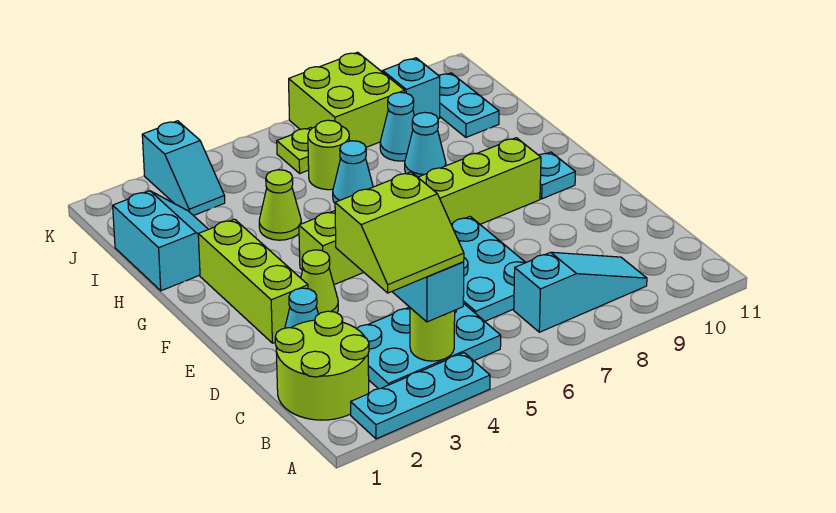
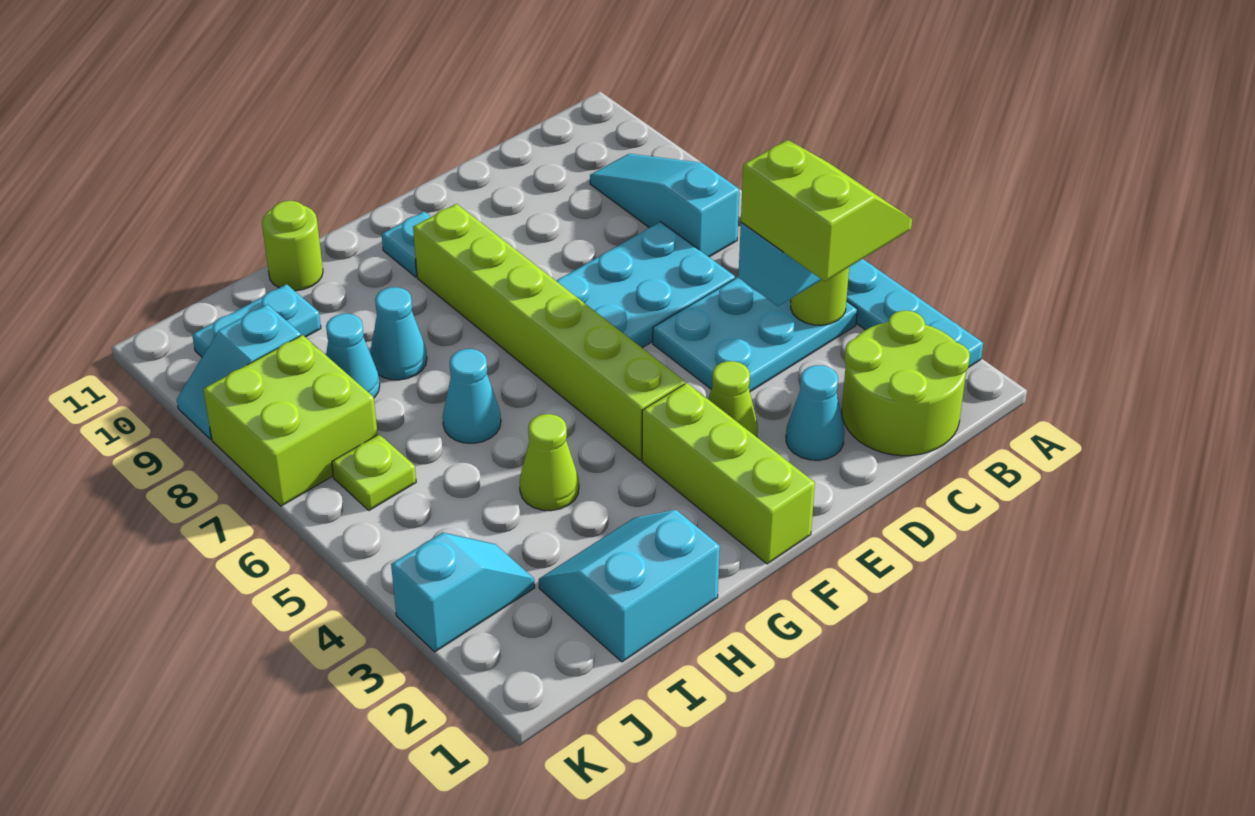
cyan 2x3 plate [357,303,501,389] -> cyan 2x3 plate turned to [653,277,857,392]
lime 1x3 brick [198,219,308,343] -> lime 1x3 brick turned to [642,383,815,564]
lime 1x1 round brick [308,120,350,190] -> lime 1x1 round brick moved to [262,201,323,291]

